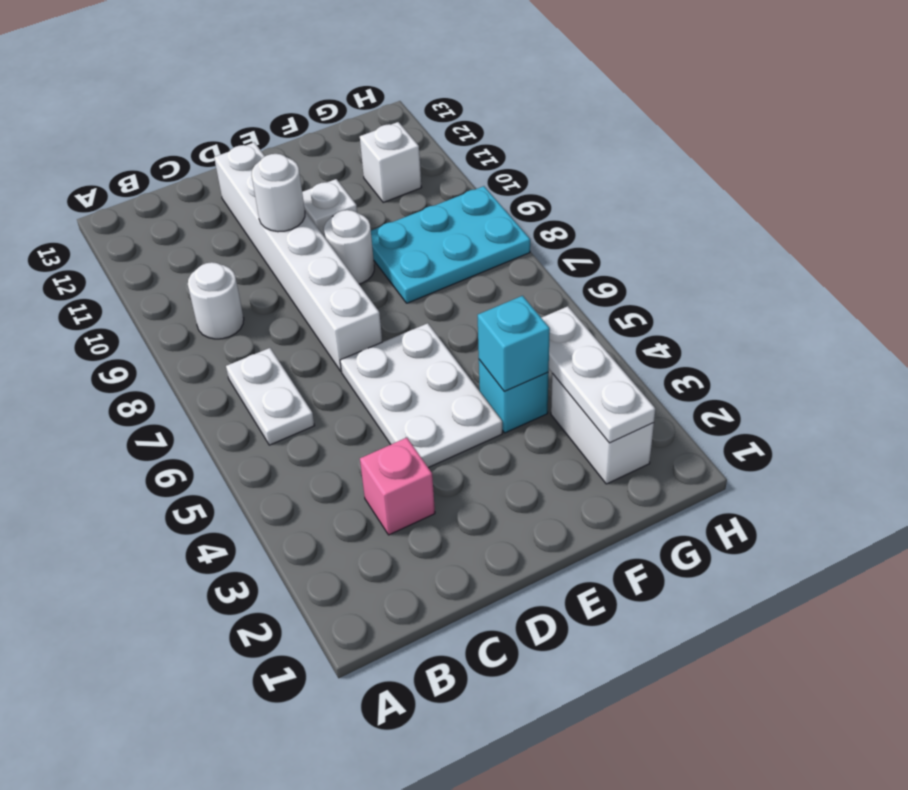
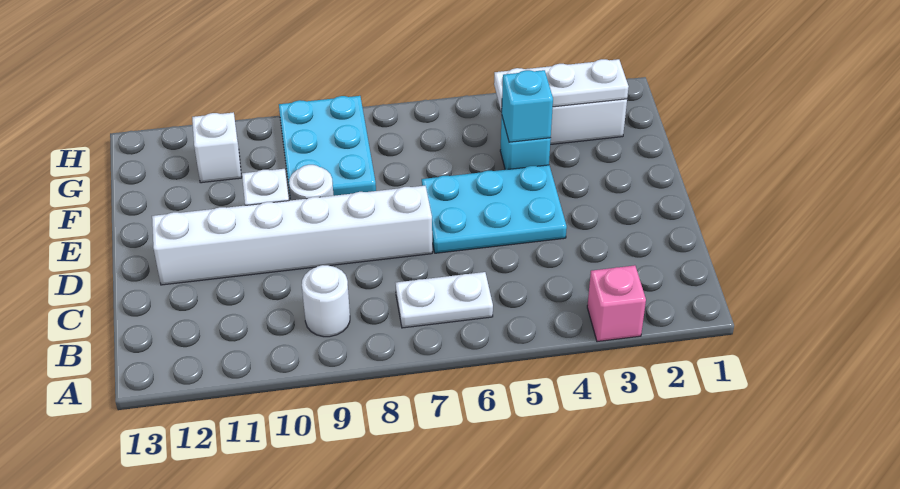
pink 1x1 brick [360,438,435,535] -> pink 1x1 brick moved to [587,265,646,342]
white 2x3 plate [340,323,502,468] -> cyan 2x3 plate [422,165,567,253]
white 1x1 round brick [252,154,305,232] -> none

